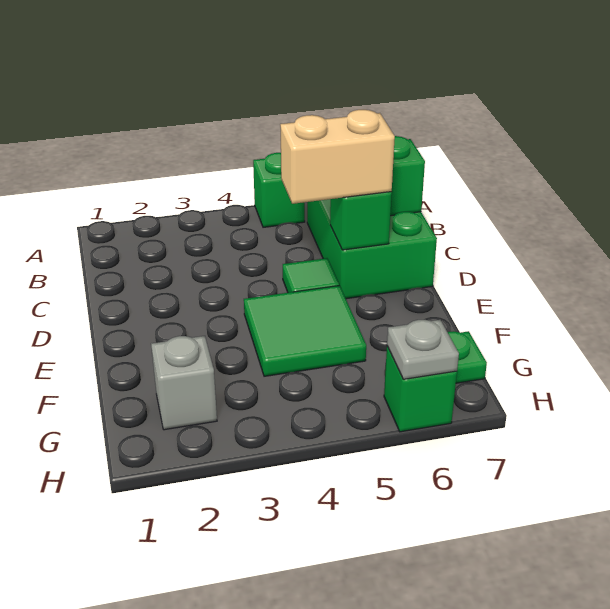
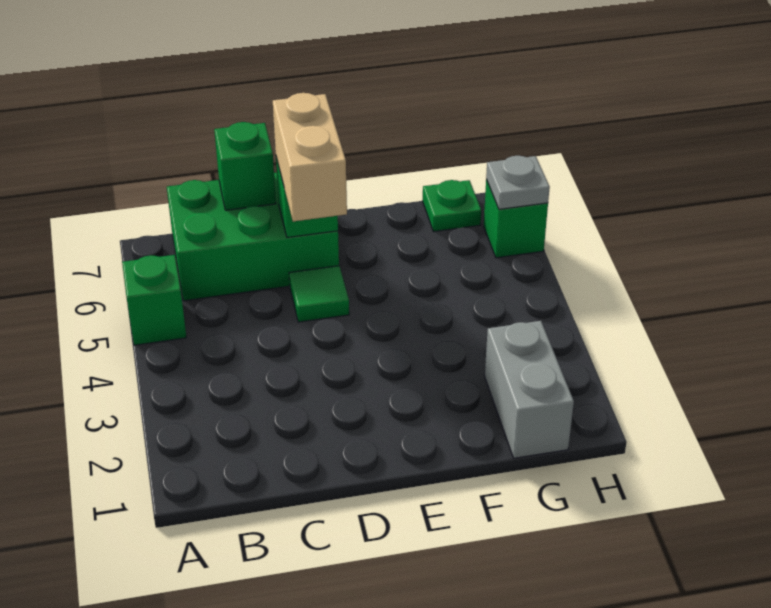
green 2x2 tile [244,286,366,376] -> none
grey 1x1 brick [151,336,217,430] -> grey 1x2 brick [485,321,574,458]

